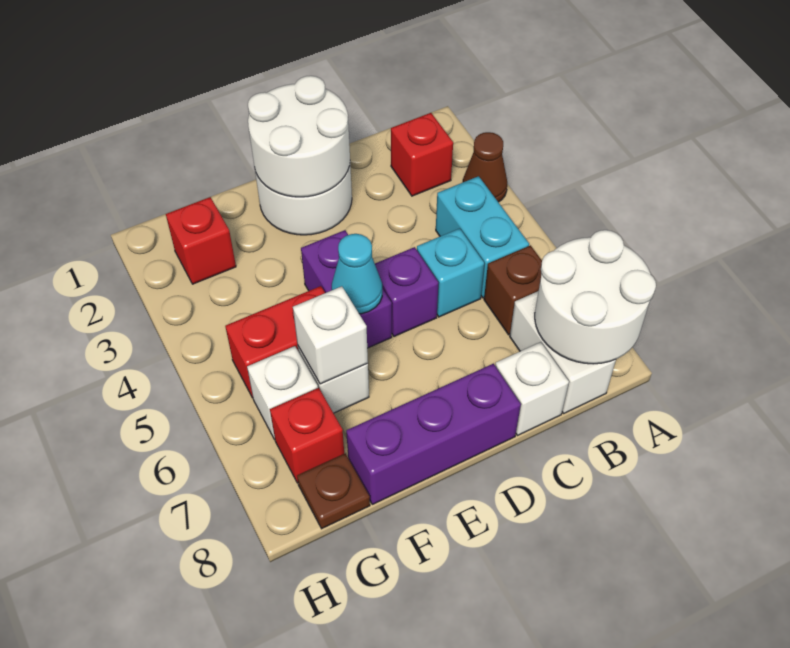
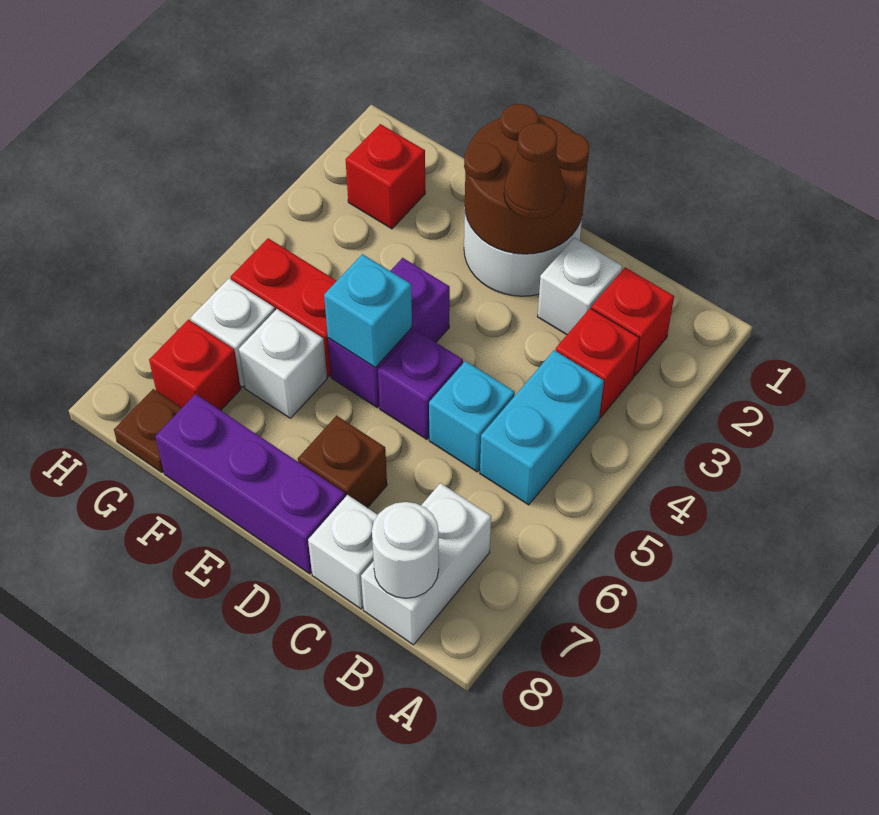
brown 1x1 cone [463,132,507,202] -> brown 1x1 cone moved to [504,123,565,219]
white 2x2 round brick [535,230,656,364] -> white 1x1 round brick [372,502,439,598]
none -> red 1x1 brick [556,308,640,418]
brown 1x1 brick [484,245,542,335] -> brown 1x1 brick moved to [298,416,387,508]
white 2x2 round brick [248,76,350,197] -> brown 2x2 round brick [464,104,590,254]
cyan 1x1 cone [332,234,382,314] -> cyan 1x1 brick [324,254,412,368]
white 1x1 brick [293,286,368,384] -> white 1x1 brick moved to [537,238,622,335]

